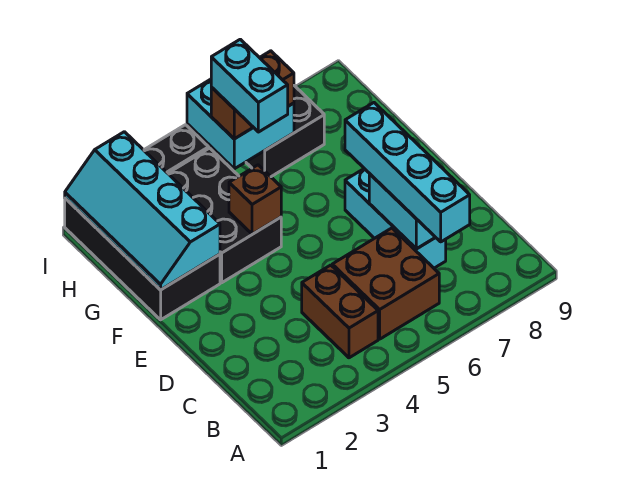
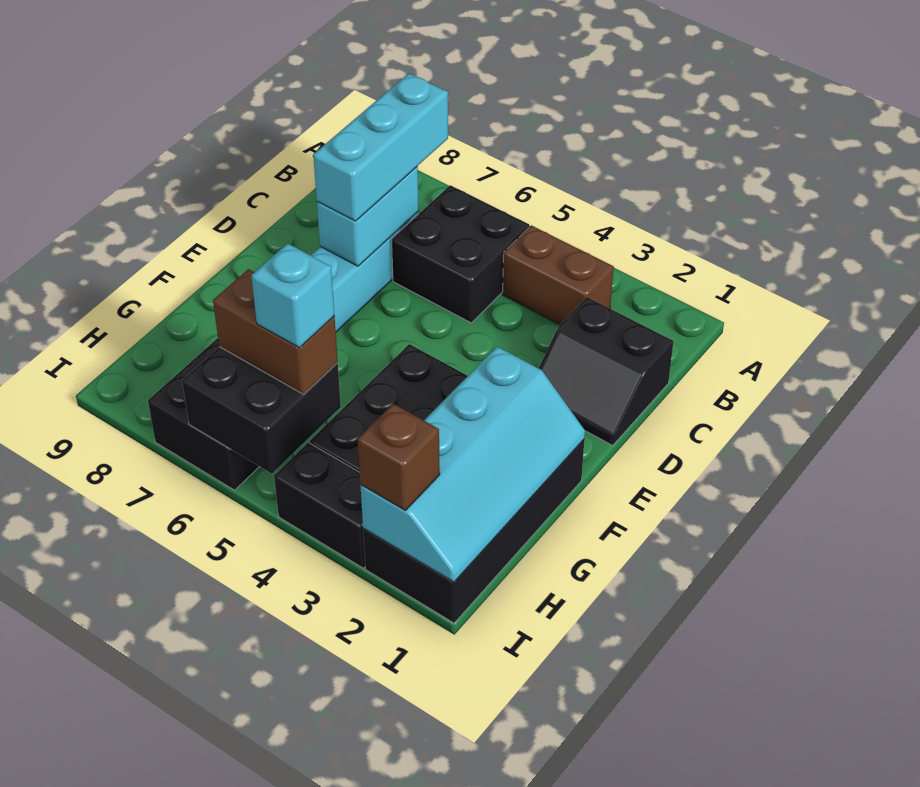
brown 1x2 brick [302,265,378,358] -> brown 1x2 brick turned to [503,226,614,325]
brown 2x2 brick [332,228,439,339] -> black 2x2 brick [391,185,529,323]
cyan 1x4 brick [345,103,470,242] -> cyan 1x3 brick [313,73,448,221]
none -> black 2x2 slope [539,297,673,445]
brown 1x1 brick [229,165,281,234] -> brown 1x1 brick moved to [358,404,440,510]
cyan 1x2 brick [211,39,288,132] -> cyan 1x1 brick [251,243,334,348]
cyan 2x2 brick [187,79,294,169] -> black 2x2 brick [182,347,341,474]

